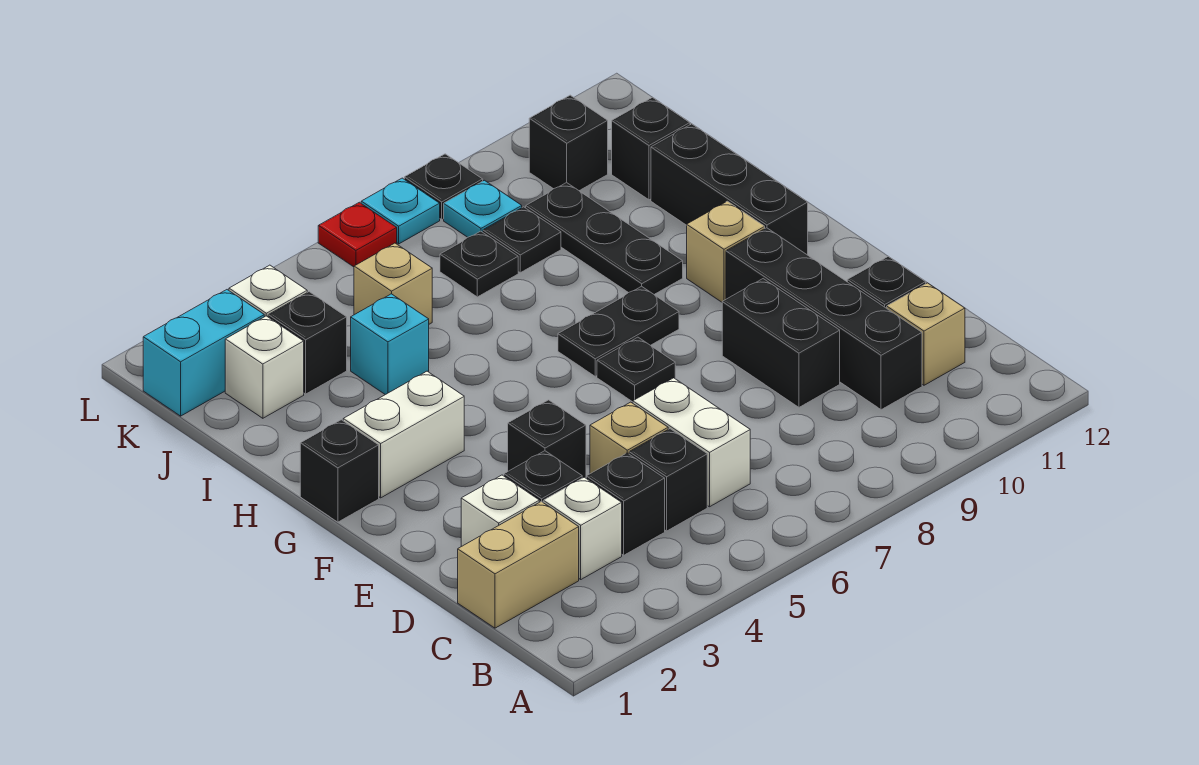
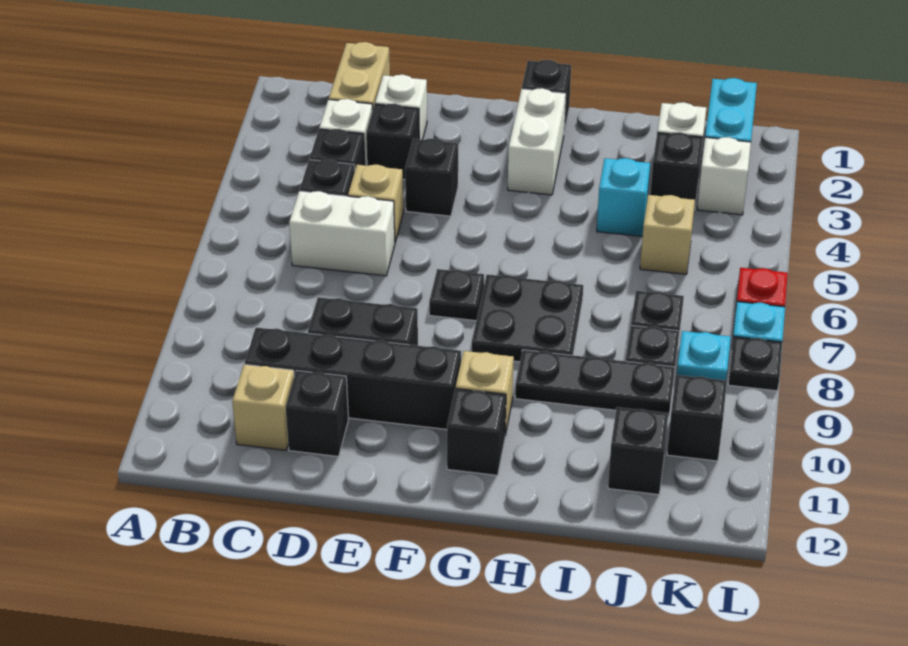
black 1x2 plate [558,286,679,376] -> black 2x2 plate [472,274,583,362]
black 1x3 brick [651,124,808,255] -> black 1x1 brick [447,389,506,475]

